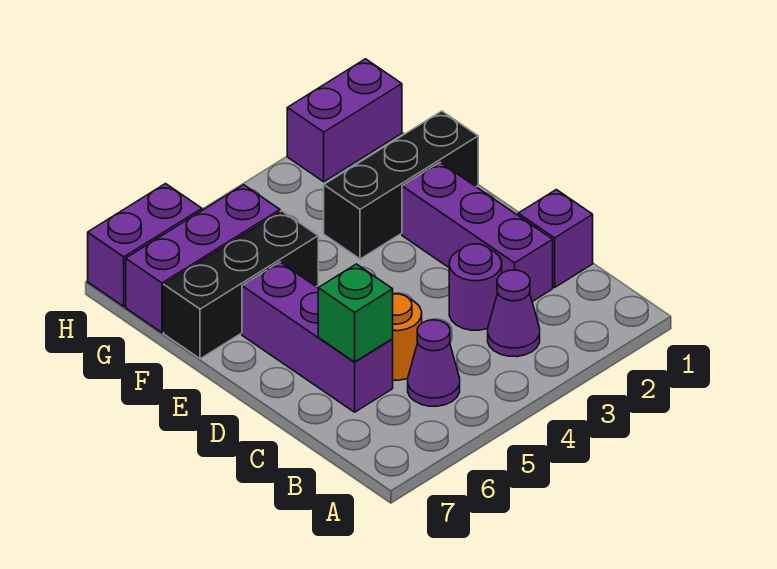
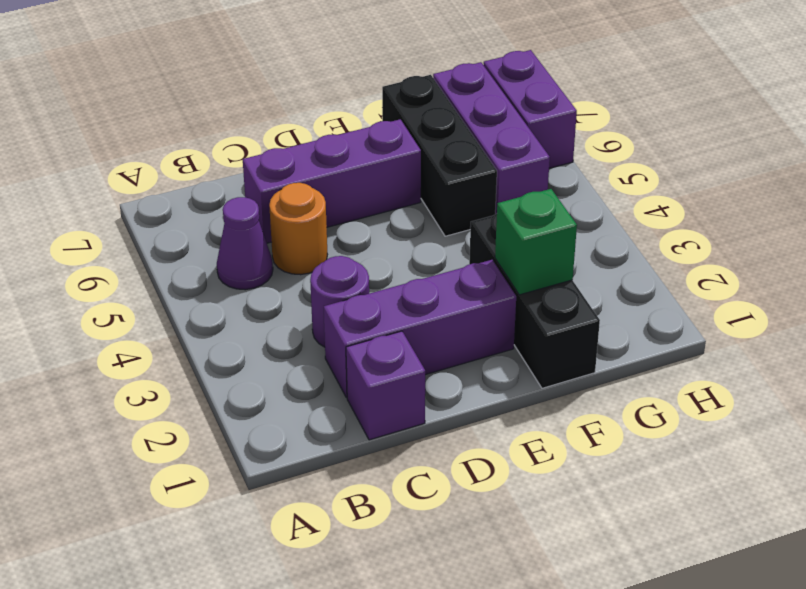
purple 1x1 cone [488,270,540,357] -> none
green 1x1 brick [318,264,393,362] -> green 1x1 brick moved to [495,189,577,295]
purple 1x2 brick [287,59,402,182] -> none

